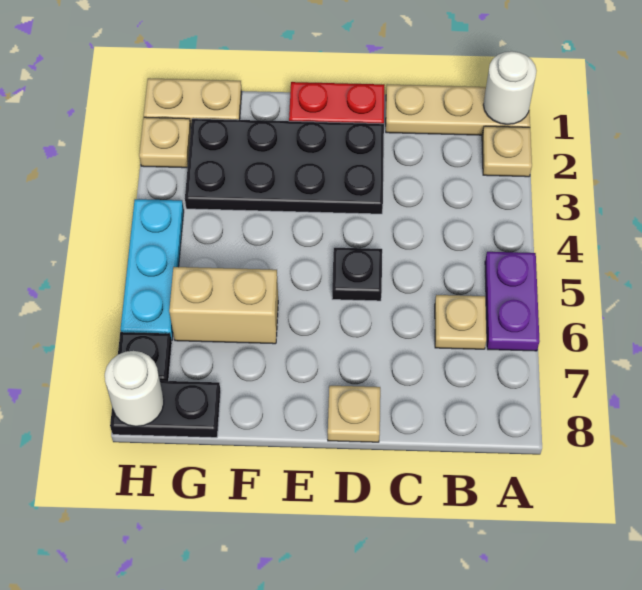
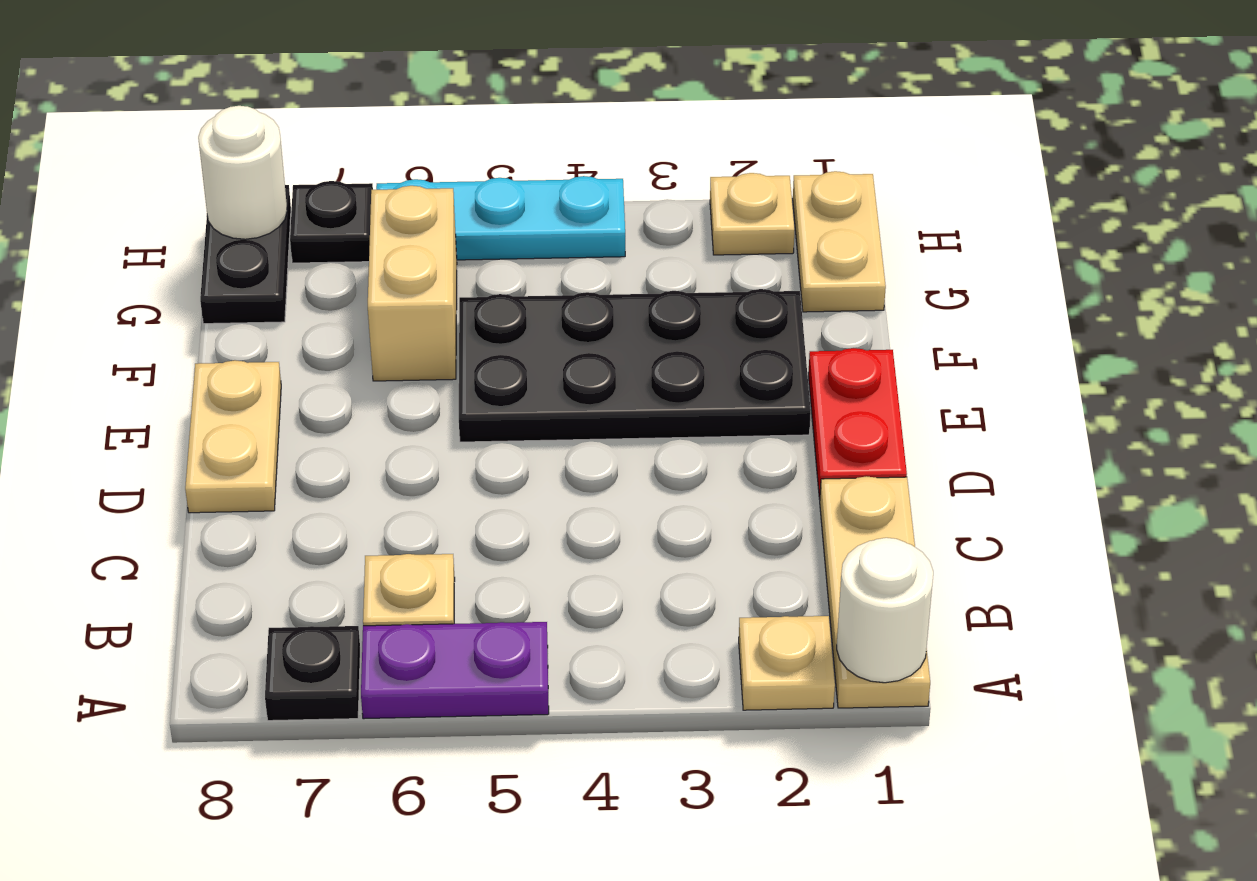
black 2x4 plate [185,119,384,214] -> black 2x4 plate turned to [459,289,811,442]
black 1x1 plate [332,248,382,301] -> black 1x1 plate moved to [265,626,360,721]
tan 1x1 plate [328,386,380,442] -> tan 1x2 plate [185,360,281,513]

